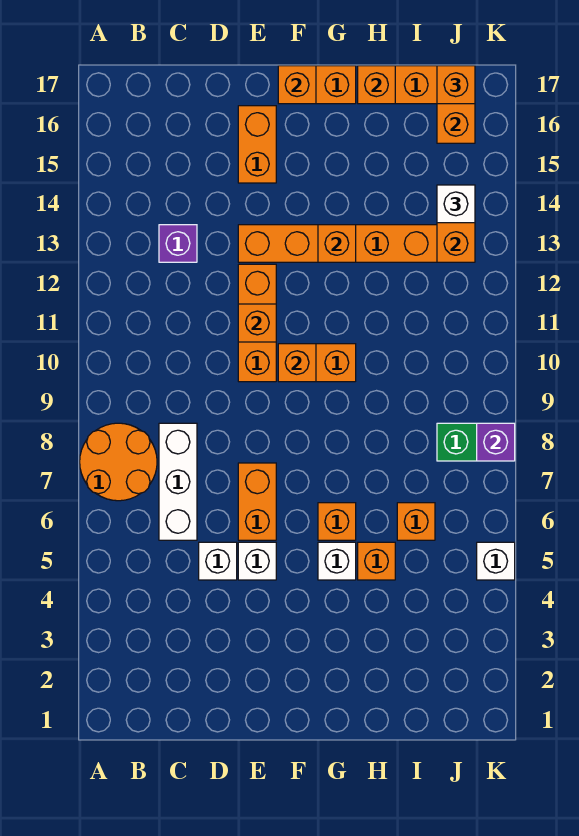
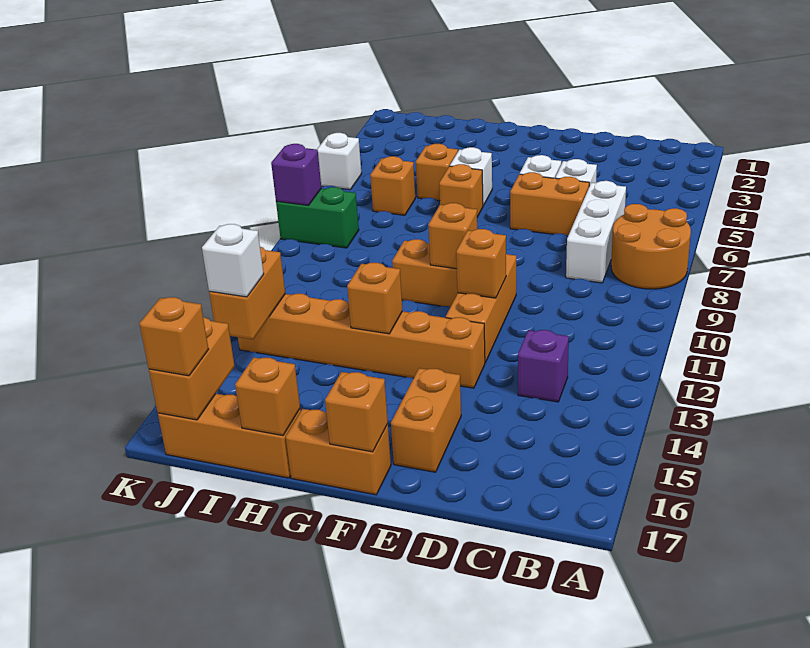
orange 1x2 brick [238,463,276,540] -> orange 1x2 brick turned to [510,172,589,236]

